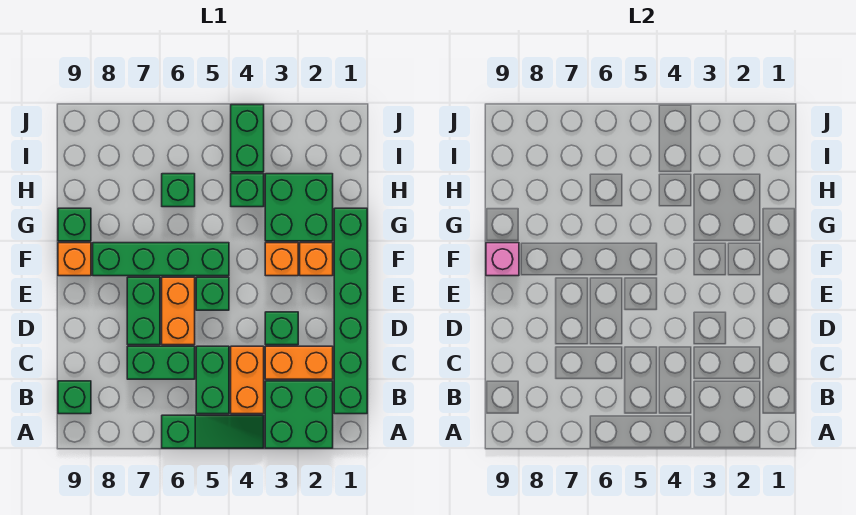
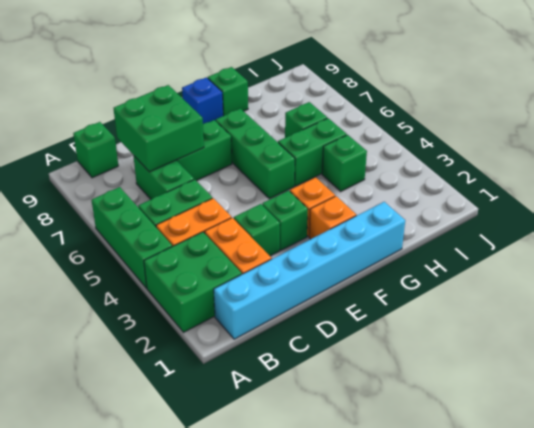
green 1x3 slope [162,415,264,448] -> green 1x3 brick [92,187,172,288]
green 1x6 brick [334,208,367,414] -> cyan 1x6 brick [214,202,405,339]
orange 1x2 brick [162,277,195,345] -> none
green 1x1 brick [196,277,229,310] -> green 1x1 brick moved to [262,191,308,250]
green 1x4 brick [93,243,229,276] -> green 1x3 brick [216,109,295,199]
orange 1x1 brick [58,243,91,276] -> blue 1x1 brick [182,77,223,124]
pink 1x1 brick [486,243,519,276] -> none
green 2x2 brick [265,174,333,241] -> green 2x2 brick moved to [114,85,204,172]
green 1x2 brick [231,105,264,172] -> green 1x2 brick moved to [278,118,347,186]

